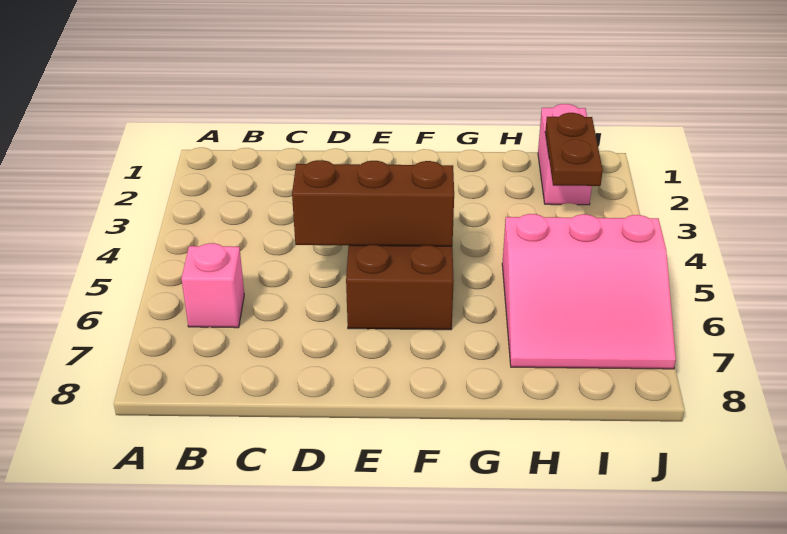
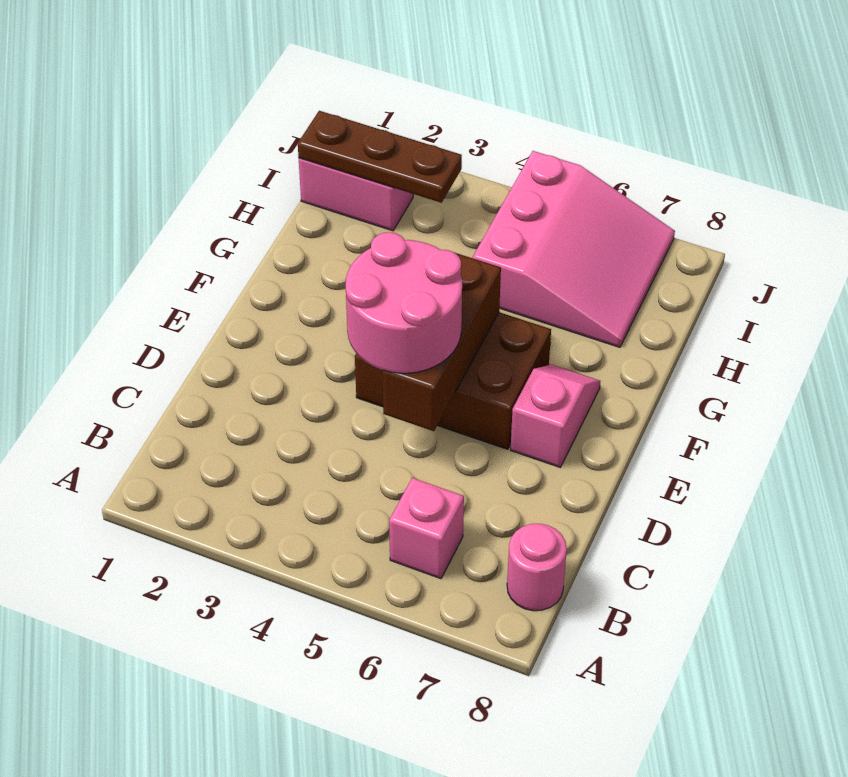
none -> pink 1x1 round brick [507,524,567,611]
none -> pink 2x2 round brick [346,232,462,373]
none -> pink 1x2 slope [511,365,600,467]
brown 1x2 plate [545,113,603,186] -> brown 1x3 plate [298,111,462,203]

